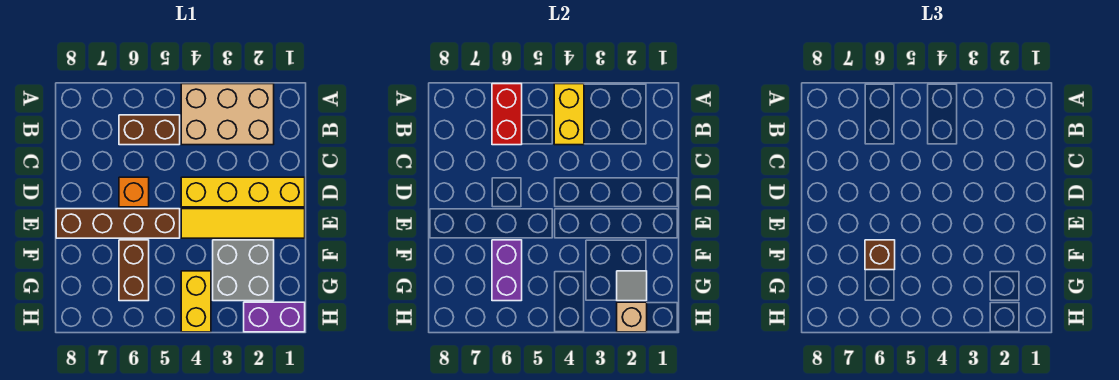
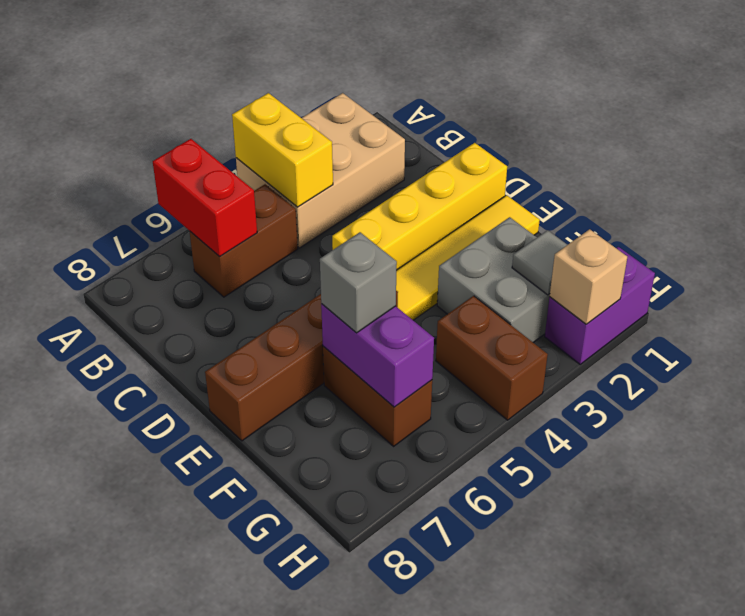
orange 1x1 brick [119,177,149,207] -> none
brown 1x1 brick [865,240,895,270] -> grey 1x1 brick [320,232,397,333]
yellow 1x2 brick [181,271,211,332] -> brown 1x2 brick [436,296,548,420]

